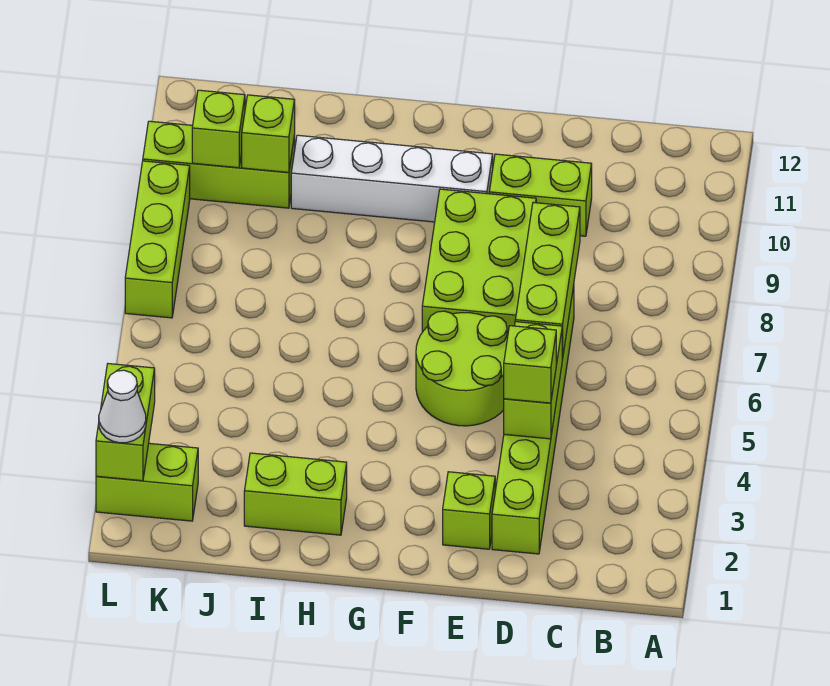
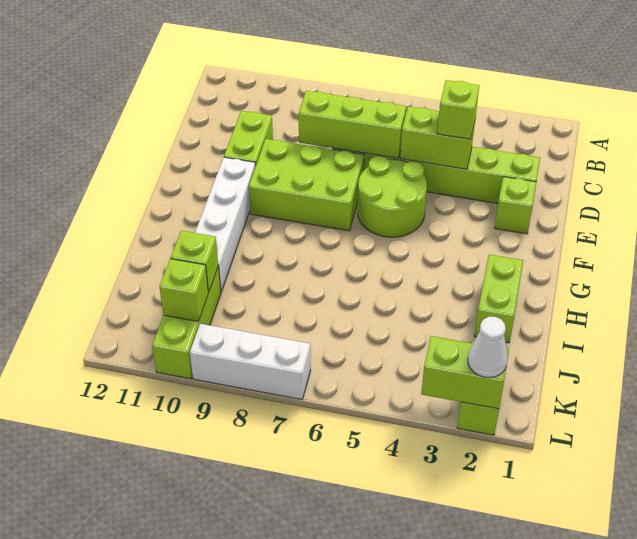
lime 1x3 brick [125,161,190,318] -> white 1x3 brick [190,324,311,399]

